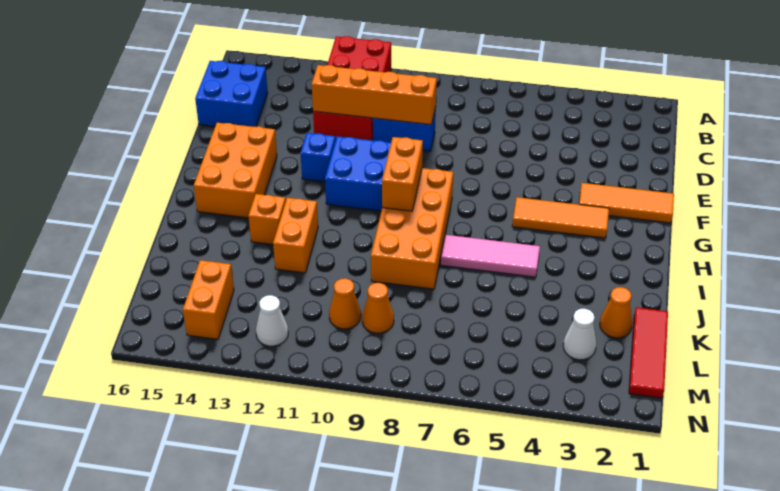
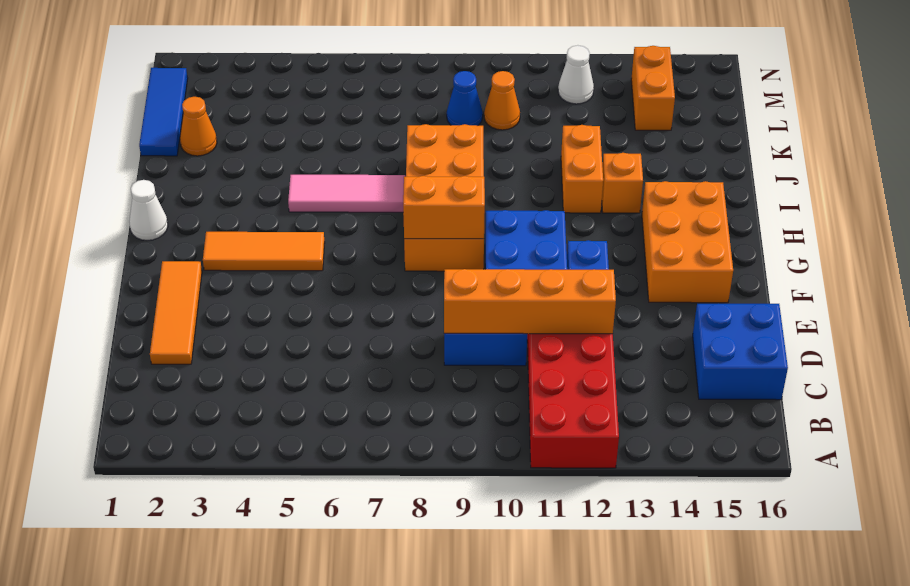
orange 1x3 tile [579,183,674,223] -> orange 1x3 tile turned to [150,261,202,364]
orange 1x2 brick [382,137,423,211] -> orange 1x2 brick turned to [403,176,485,239]
red 1x3 tile [629,307,668,398] -> blue 1x3 tile [139,68,188,156]
white 1x1 cone [563,309,596,360] -> white 1x1 cone moved to [129,180,168,240]
orange 1x1 cone [362,283,394,333] -> blue 1x1 cone [447,71,483,126]

